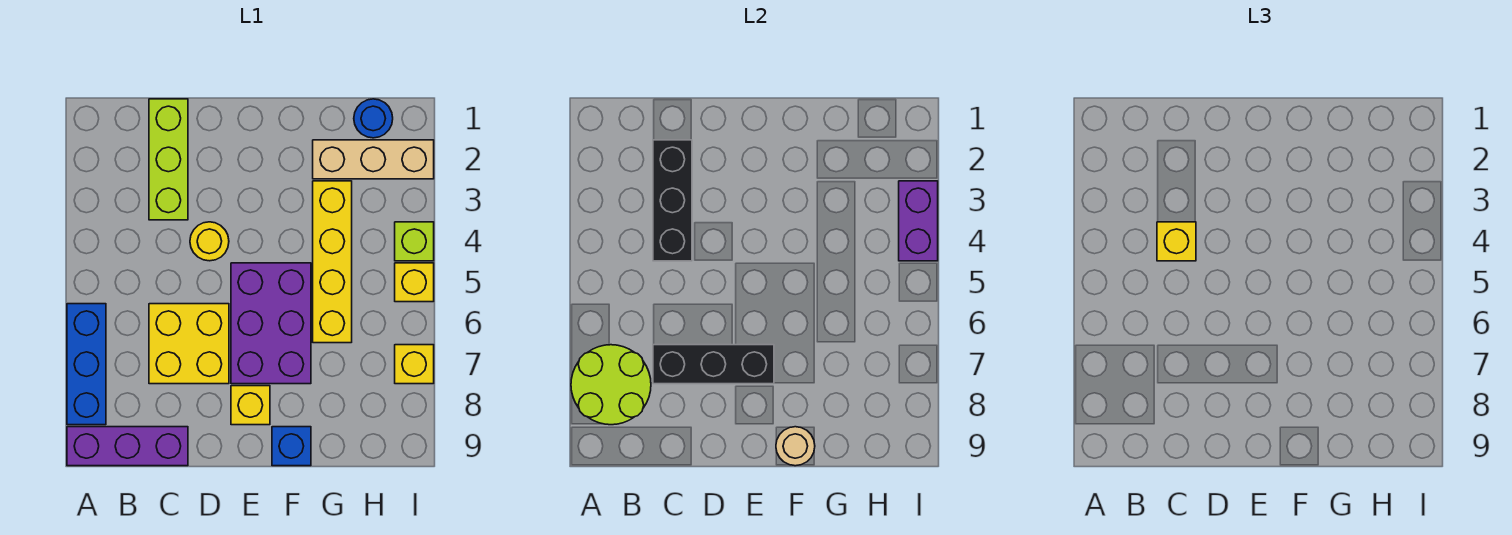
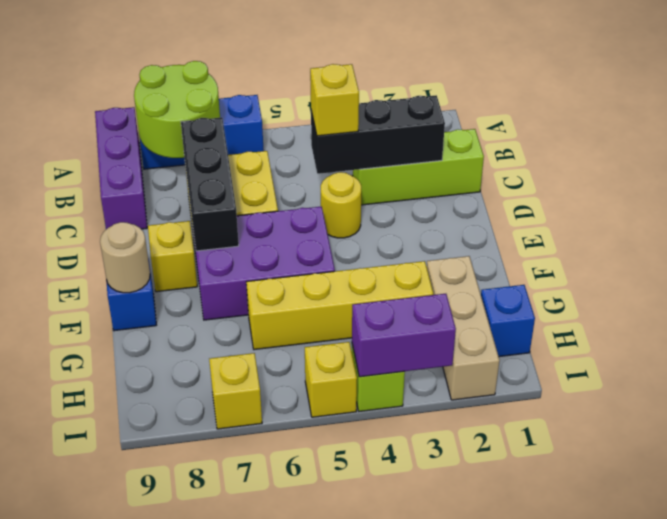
blue 1x1 round brick [354,99,393,138] -> blue 1x1 brick [481,285,535,357]

